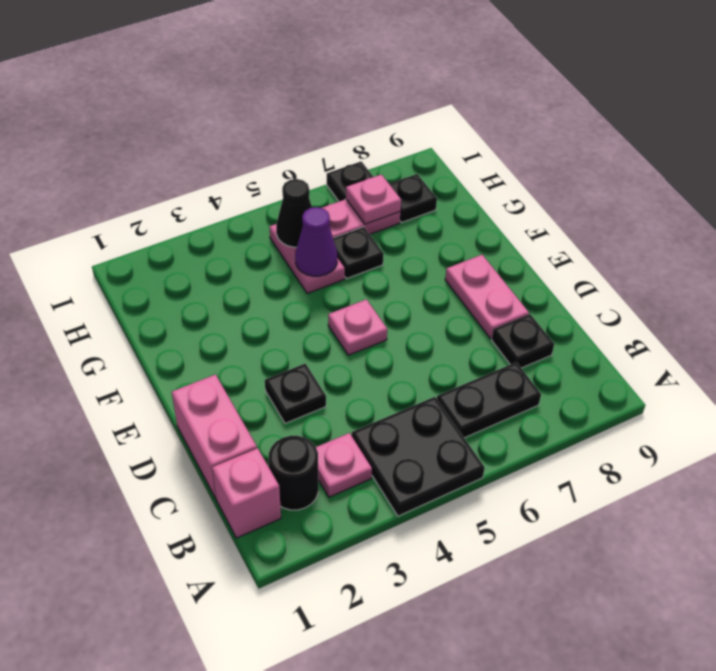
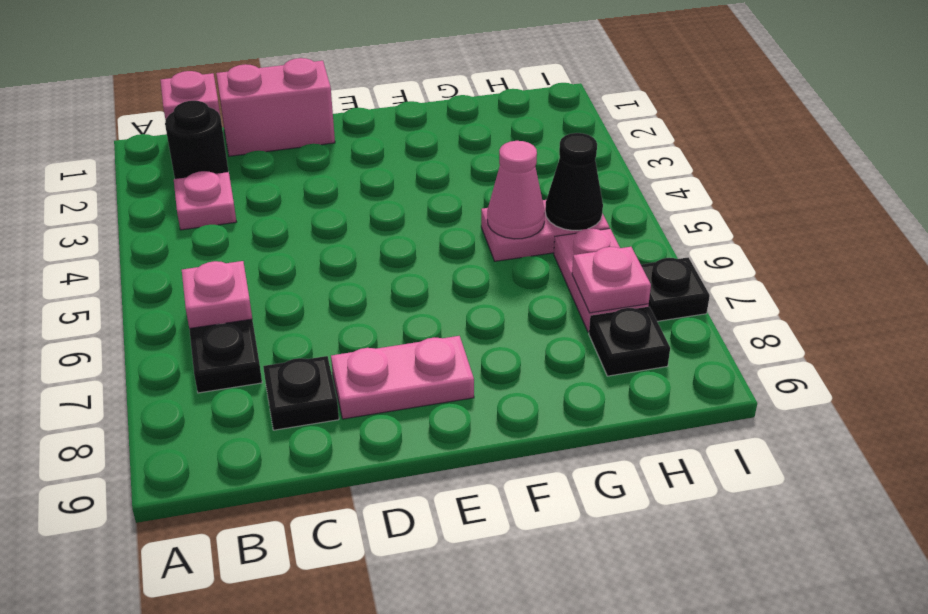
black 2x2 plate [352,397,485,516] -> none
black 1x1 plate [265,364,326,423] -> none
pink 1x1 plate [328,299,387,355] -> pink 1x1 plate moved to [182,261,252,328]
purple 1x1 cone [295,207,337,276] -> pink 1x1 cone [487,141,545,239]
black 1x1 plate [333,227,384,279] -> none

